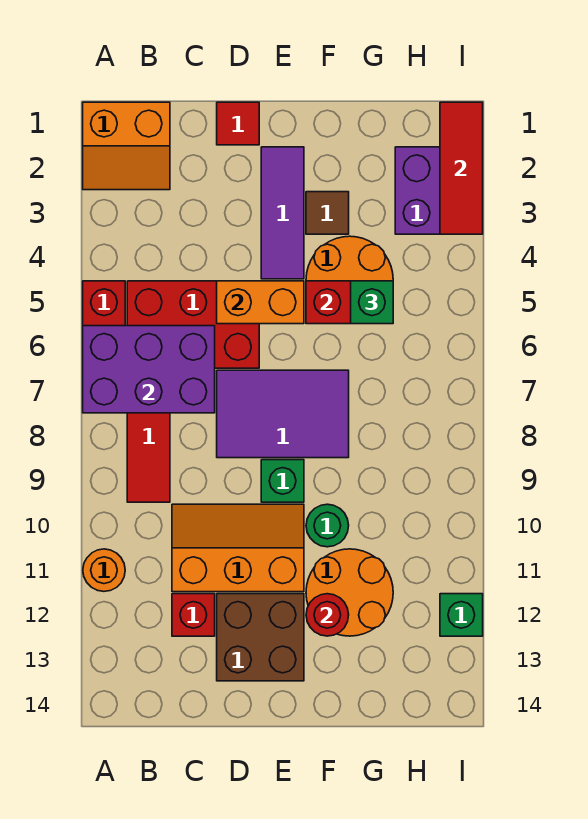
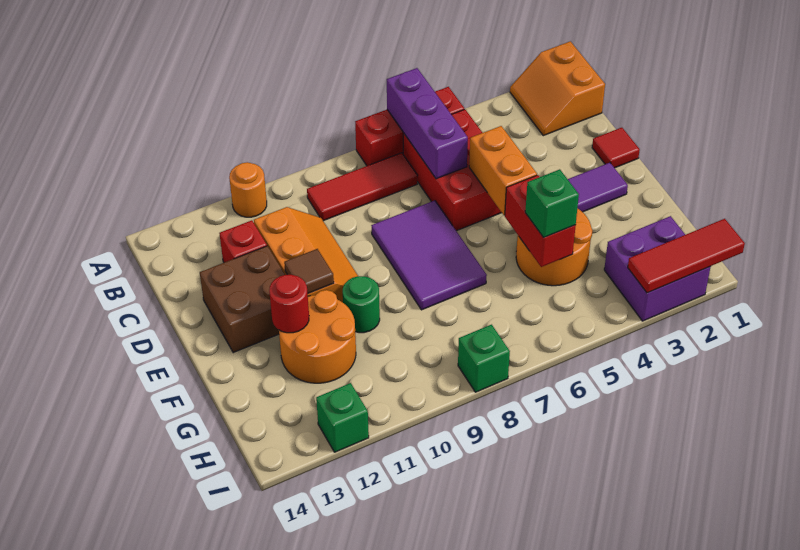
purple 2x3 brick [83,326,215,413] -> purple 1x3 brick [387,68,468,179]
green 1x1 brick [261,460,304,502] -> green 1x1 brick moved to [458,325,510,392]
brown 1x1 tile [306,192,349,234] -> brown 1x1 tile moved to [284,249,334,293]

